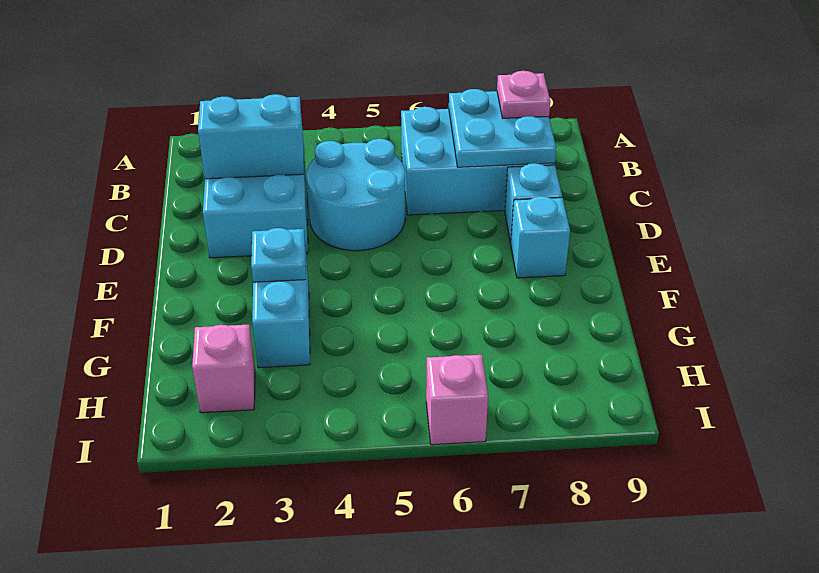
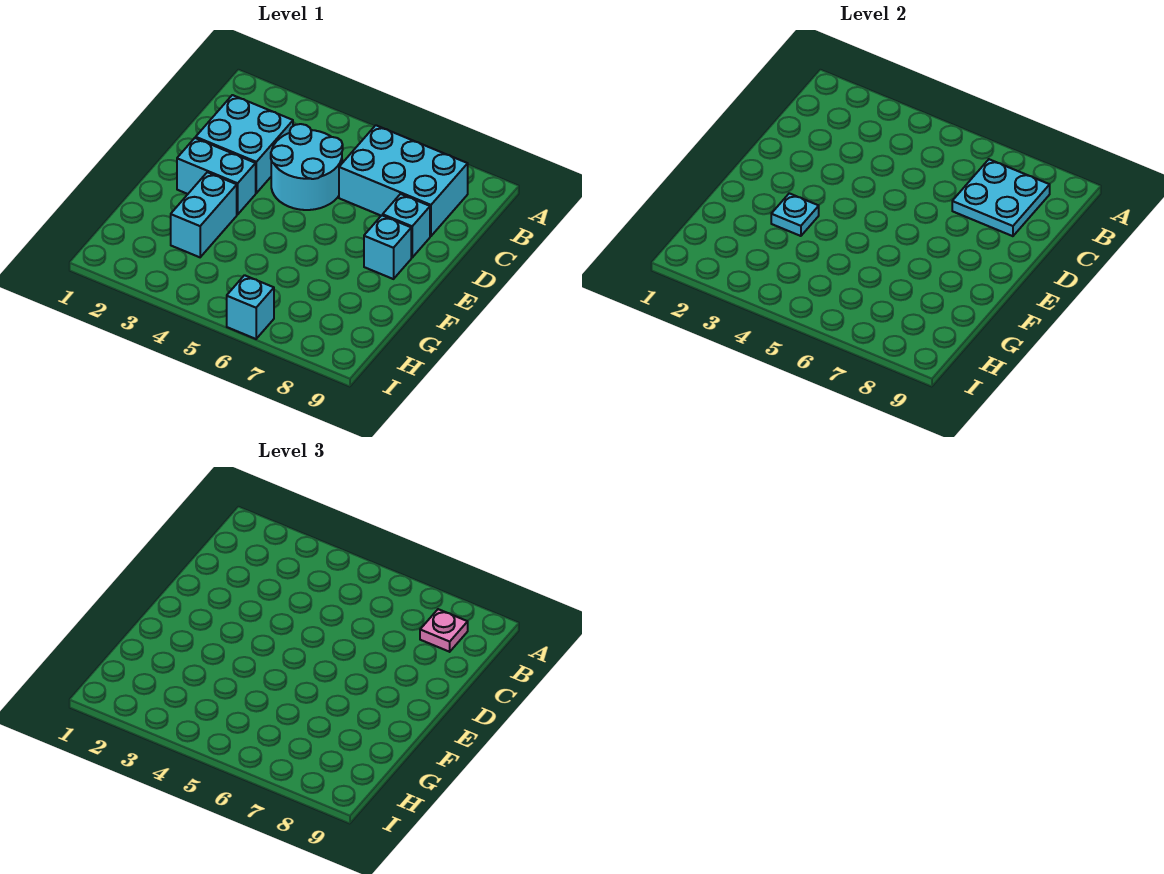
cyan 1x2 brick [198,94,304,179] -> cyan 1x2 brick moved to [177,138,256,215]
pink 1x1 brick [192,325,255,413] -> none
pink 1x1 brick [426,355,488,445] -> cyan 1x1 brick [227,275,274,339]

